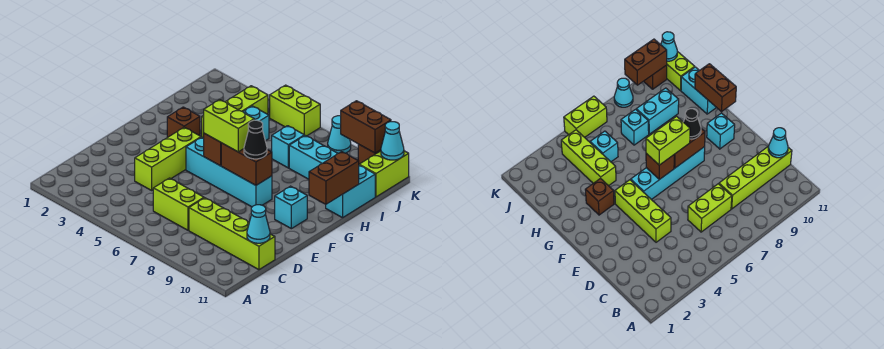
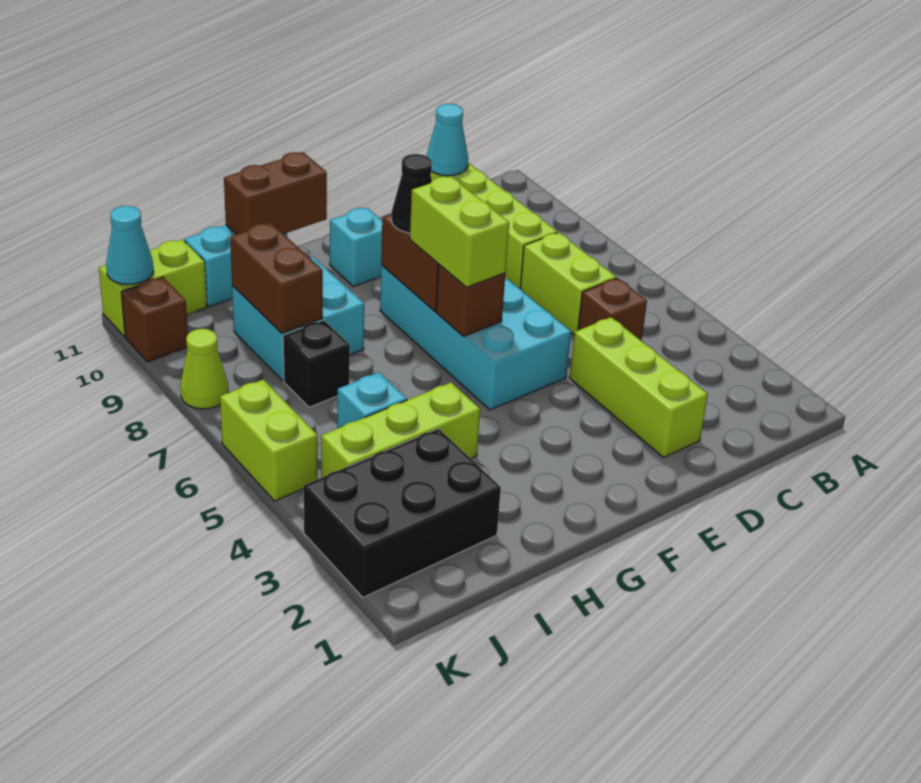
lime 1x3 brick [135,127,201,190] -> lime 1x3 brick turned to [570,317,708,457]
cyan 1x4 brick [186,137,272,207] -> cyan 2x4 brick [380,265,571,410]
brown 1x1 brick [167,107,200,137] -> brown 1x1 brick moved to [578,278,647,341]
none -> black 2x3 brick [304,428,501,597]
cyan 1x1 brick [272,126,304,168] -> black 1x1 brick [283,320,350,407]
cyan 1x2 brick [289,135,338,179] -> cyan 2x2 brick [232,257,364,381]
cyan 1x1 cone [328,116,351,153] -> lime 1x1 cone [180,329,229,409]
brown 1x2 brick [341,101,391,153] -> brown 1x2 brick moved to [230,223,323,333]

